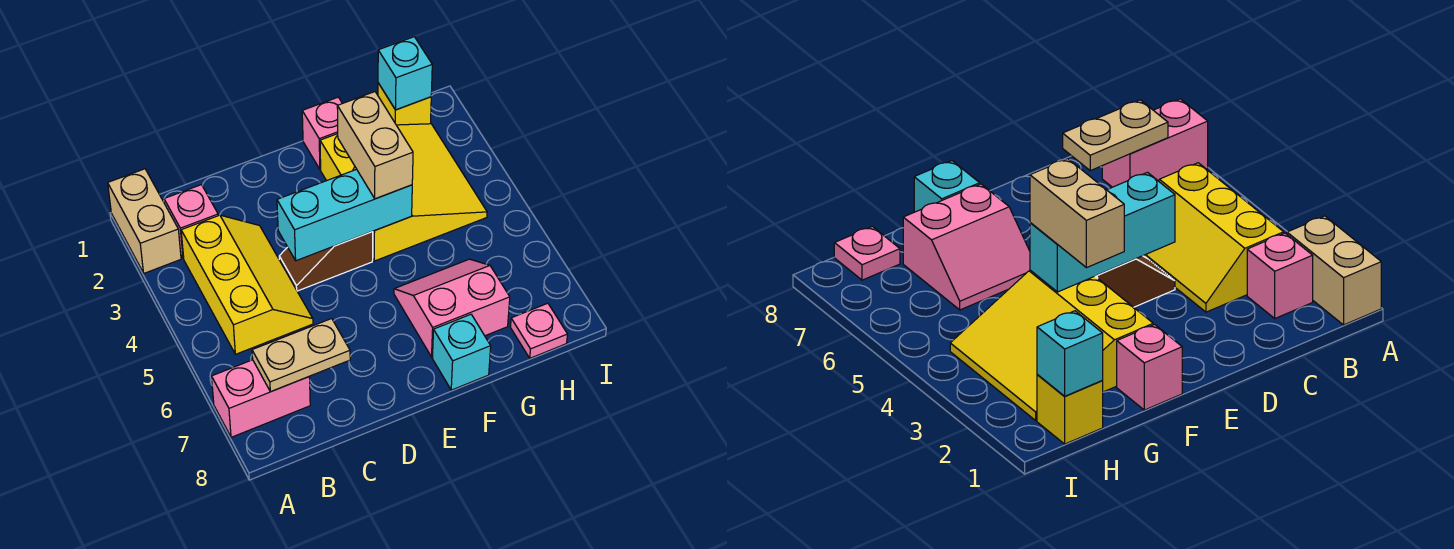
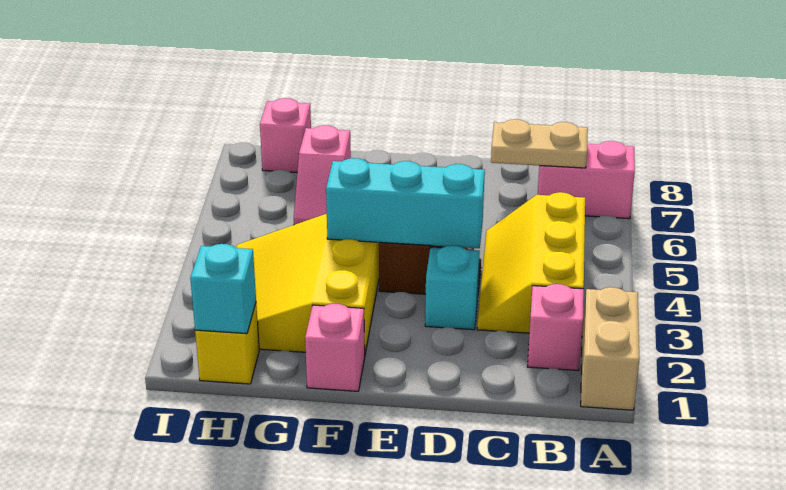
tan 1x2 brick [337,92,413,199] -> none
pink 2x2 slope [394,259,510,357] -> pink 1x2 slope [294,125,351,225]
cyan 1x1 brick [432,314,491,390] -> cyan 1x1 brick moved to [425,245,480,330]
pink 1x1 plate [510,303,568,358] -> pink 1x1 brick [260,98,311,172]

